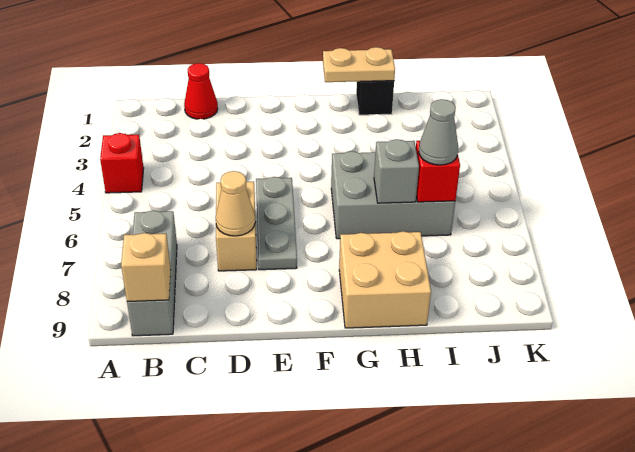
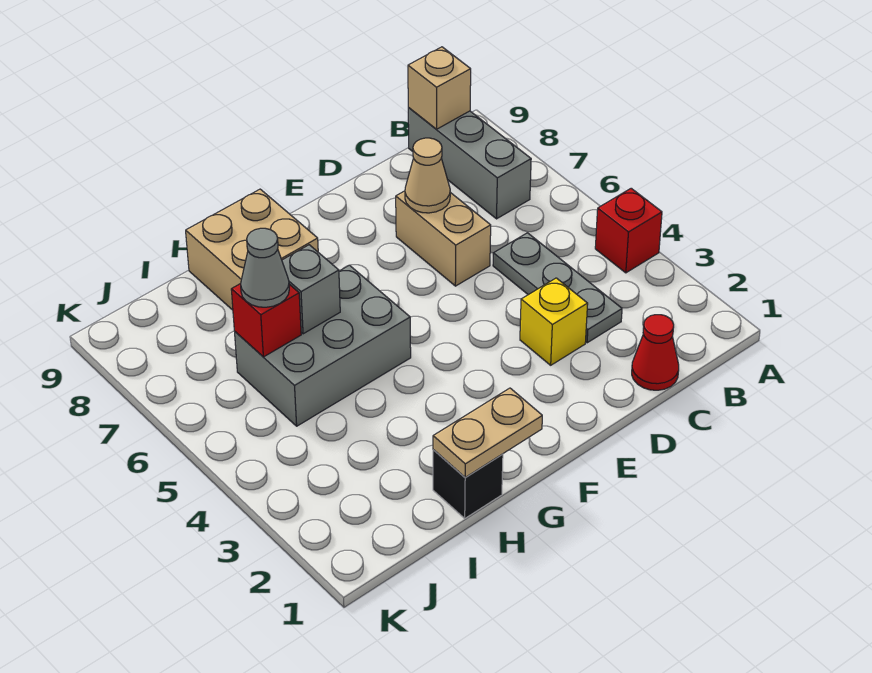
none -> yellow 1x1 brick [520,278,588,365]
grey 1x3 plate [256,177,297,270] -> grey 1x3 plate moved to [493,233,622,343]

